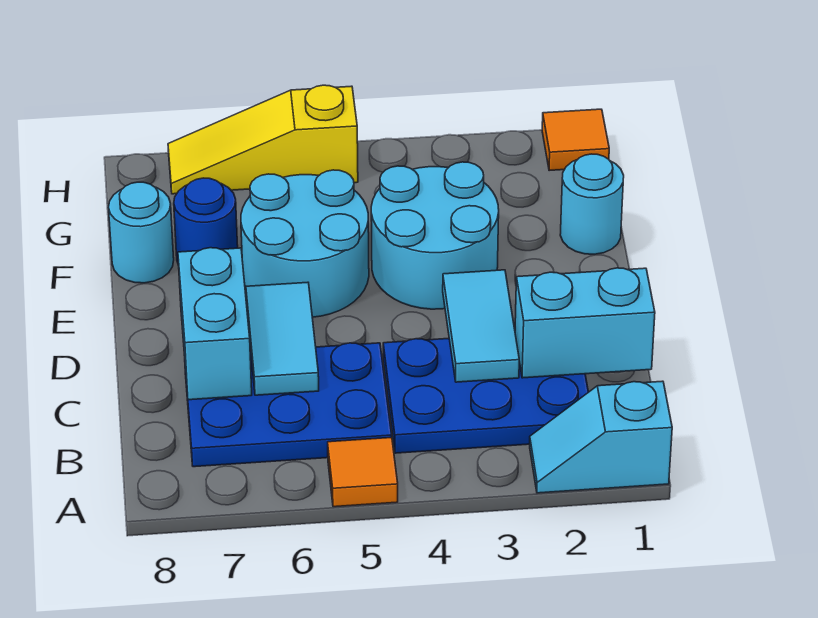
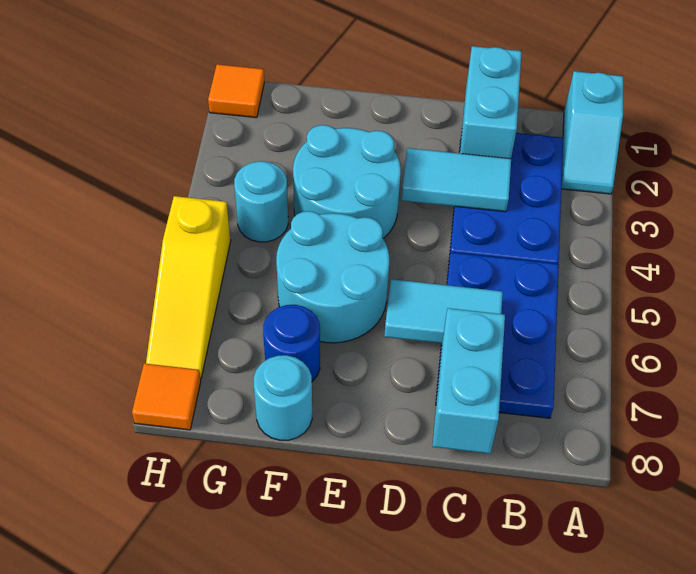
orange 1x1 tile [328,438,398,507] -> orange 1x1 tile moved to [132,363,201,430]
cyan 1x2 brick [178,248,252,400] -> cyan 1x2 brick turned to [432,308,505,454]
cyan 1x1 round brick [560,154,624,254] -> cyan 1x1 round brick moved to [234,161,288,242]

